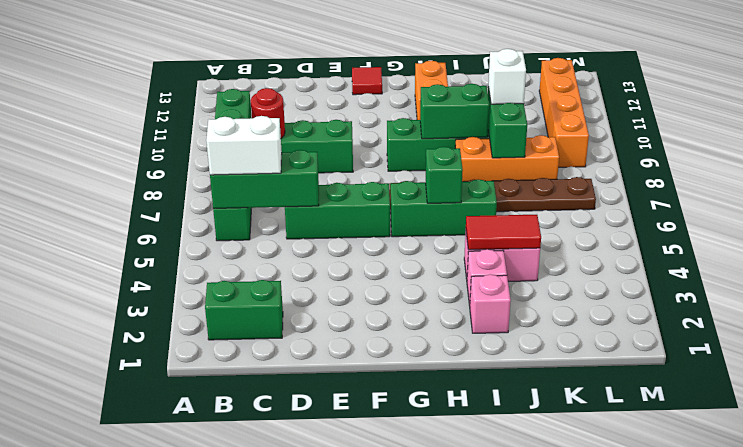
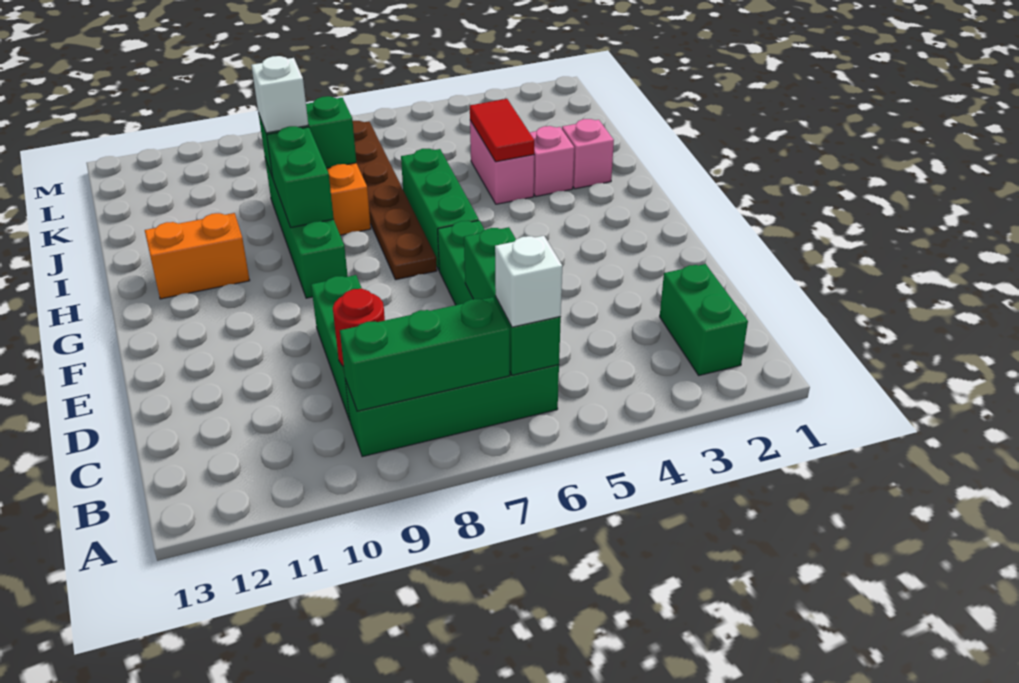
white 1x2 brick [206,116,282,175] -> white 1x1 brick [495,236,562,327]
red 1x1 tile [352,67,382,95] -> none
green 1x1 brick [425,147,463,203] -> none
orange 1x4 brick [539,58,589,167] -> none

